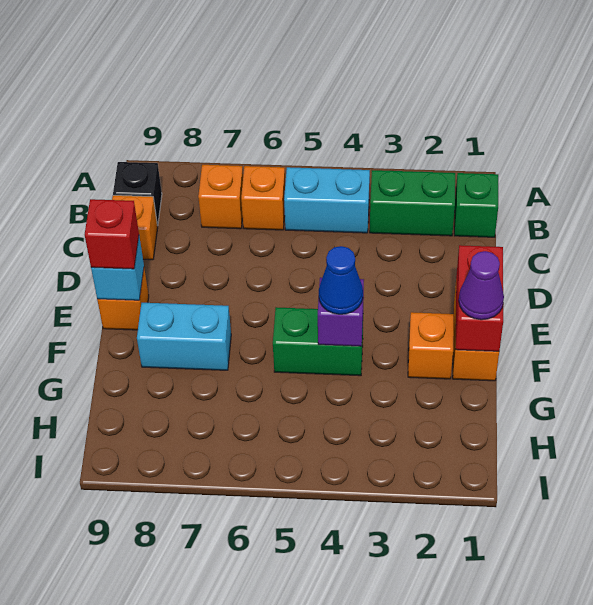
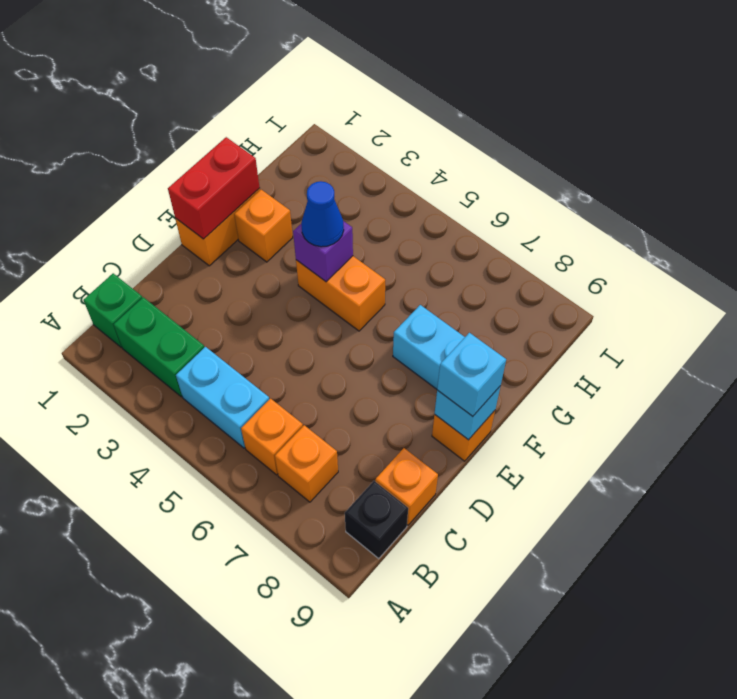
red 1x1 brick [85,199,139,269] -> cyan 1x1 brick [437,333,506,416]
purple 1x1 cone [459,251,504,320] -> none
green 1x2 brick [273,307,363,376] -> orange 1x2 brick [296,256,385,331]

